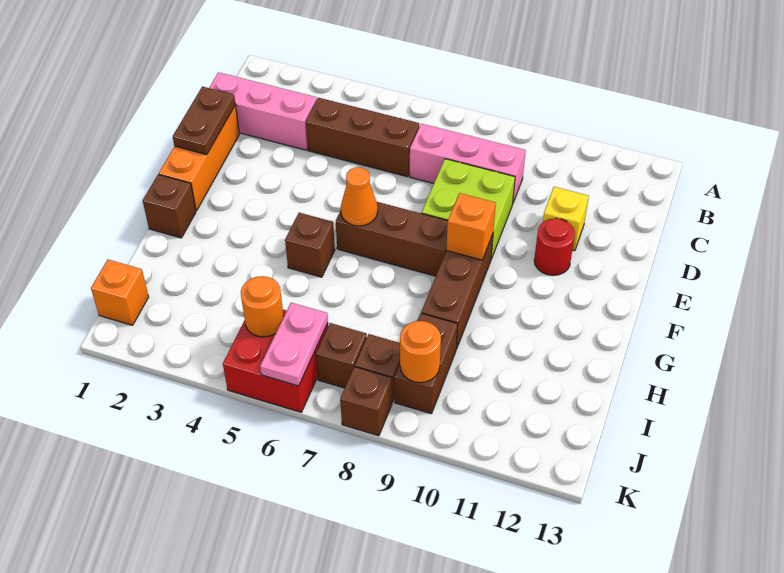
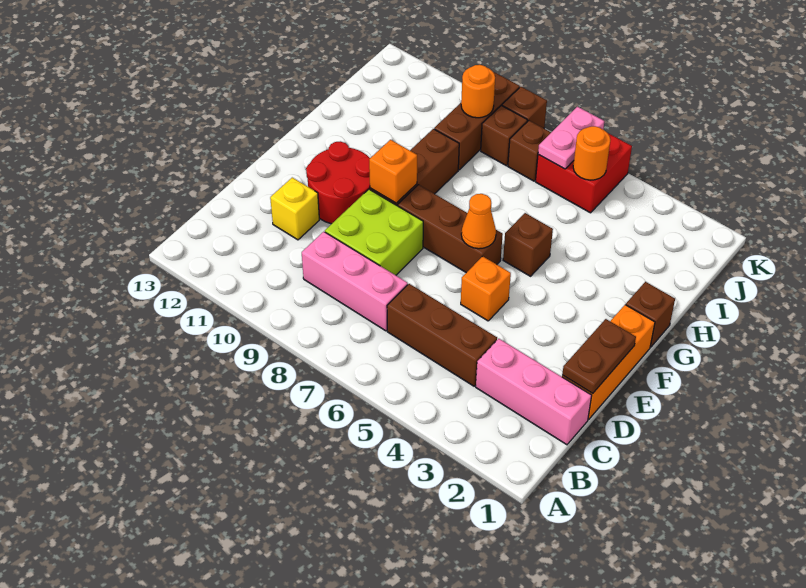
red 1x1 round brick [534,218,575,275] -> red 2x2 round brick [306,141,370,224]
brown 1x2 brick [394,313,458,414] -> brown 1x3 brick [434,72,520,170]
orange 1x1 brick [91,260,149,325] -> orange 1x1 brick moved to [461,256,511,321]

